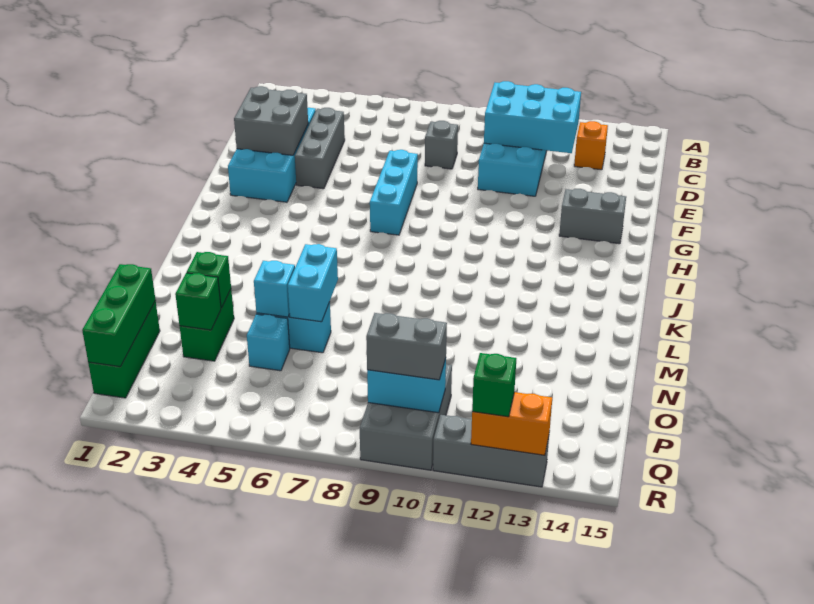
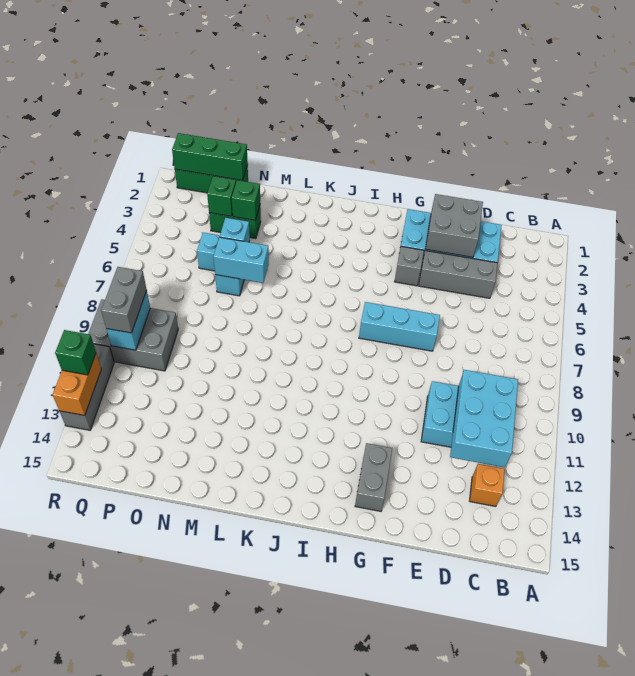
grey 1x1 brick [425,121,458,169] -> grey 1x1 brick moved to [395,246,424,286]

